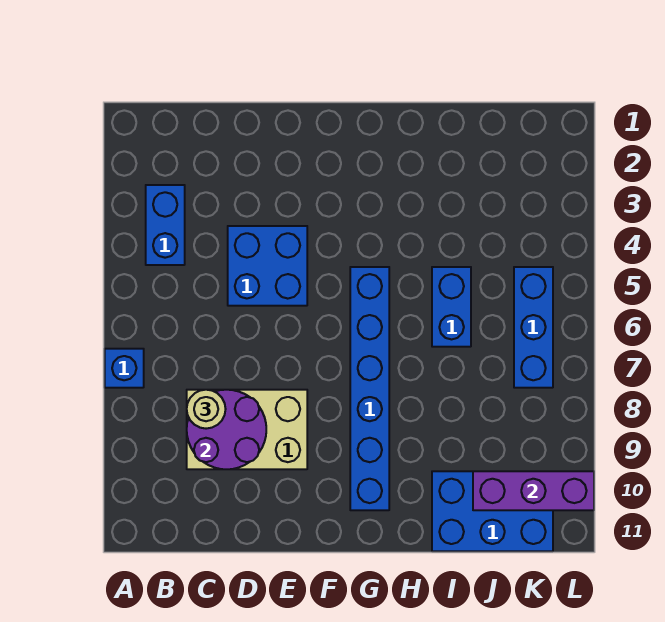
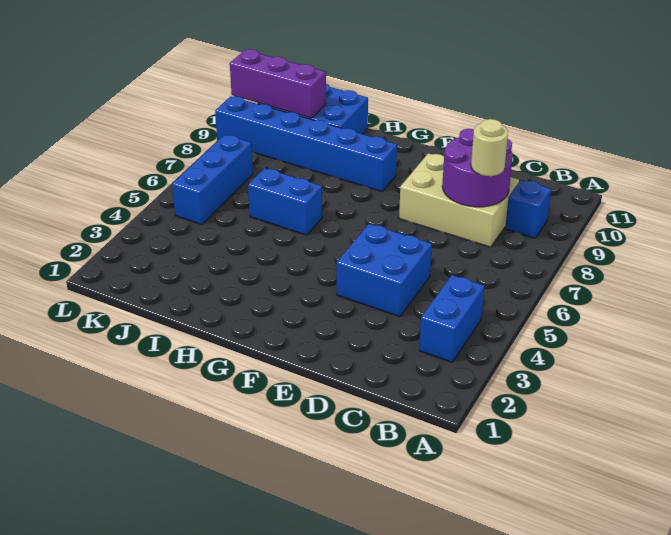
blue 1x1 brick [105,349,144,388] -> blue 1x1 brick moved to [505,180,551,238]
blue 1x6 brick [350,267,389,510] -> blue 1x6 brick turned to [215,96,397,192]
blue 1x2 brick [432,267,471,347] -> blue 1x2 brick turned to [248,168,322,235]

